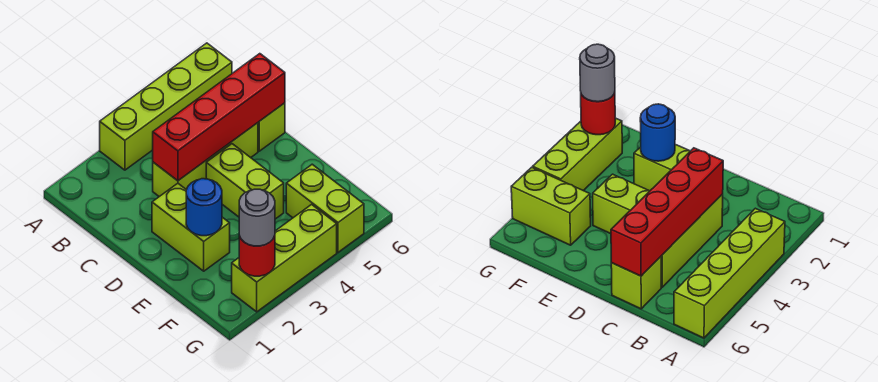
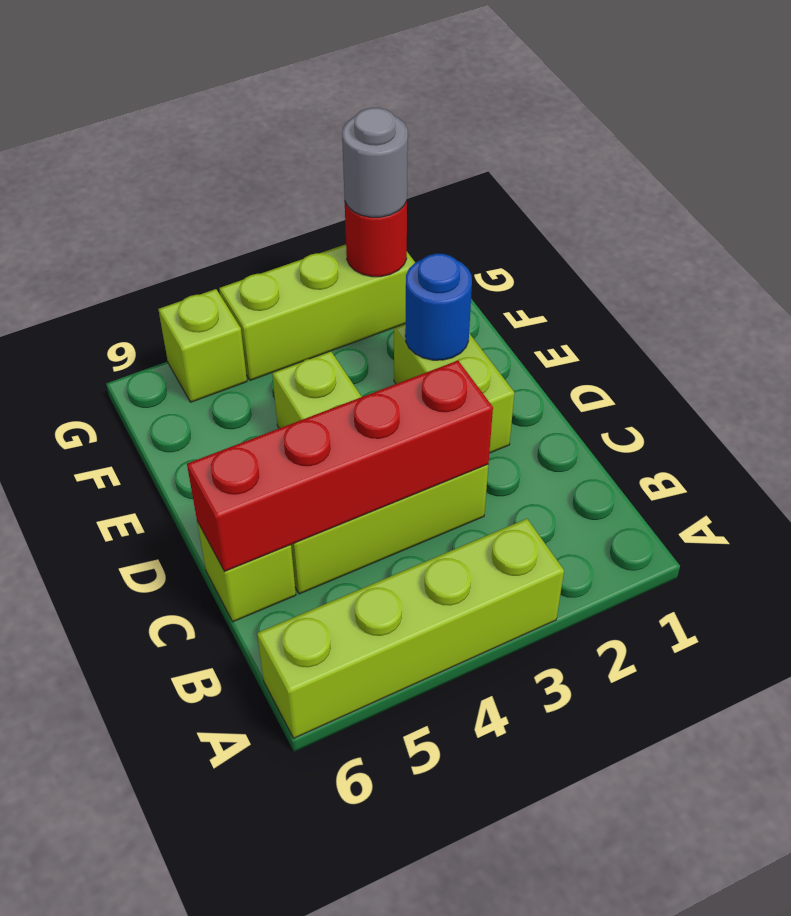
lime 1x2 brick [286,164,364,252] -> lime 1x1 brick [158,289,247,402]

